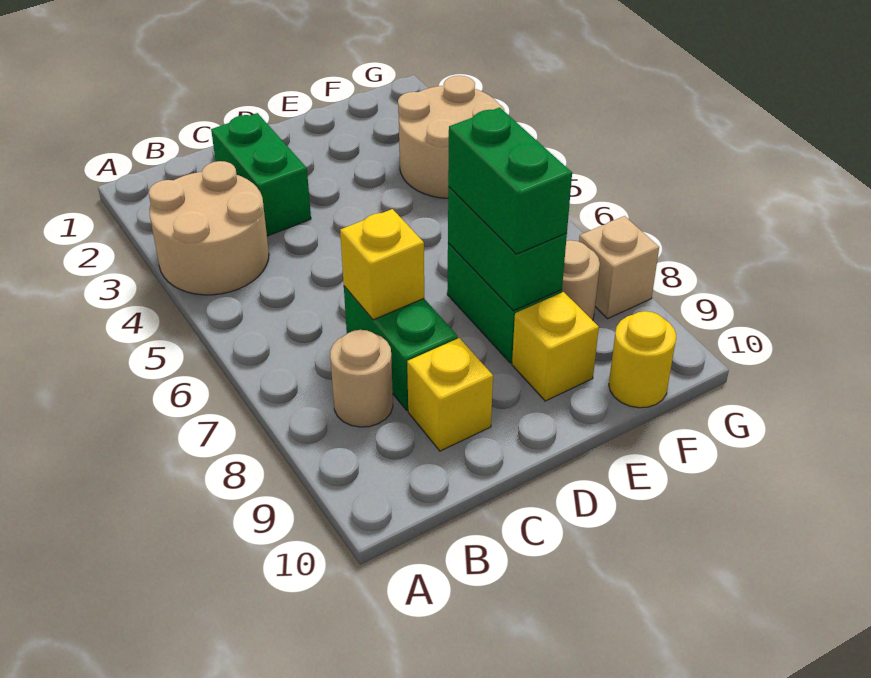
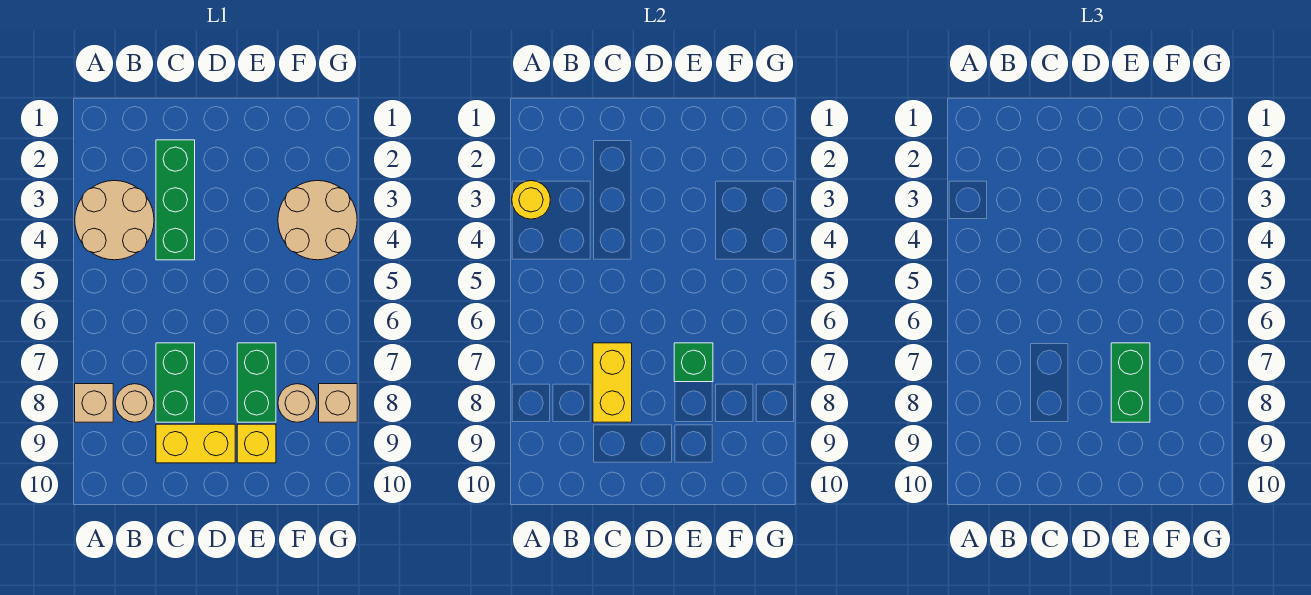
none -> tan 1x1 brick [75,384,113,422]
green 1x2 brick [211,113,311,236] -> green 1x3 brick [156,140,195,260]
yellow 1x1 brick [340,209,424,320] -> yellow 1x2 brick [593,343,632,422]
yellow 1x1 brick [407,338,493,451] -> yellow 1x2 brick [156,424,235,463]
green 1x2 brick [448,187,567,311] -> green 1x1 brick [674,343,713,382]
yellow 1x1 round brick [609,311,676,408] -> yellow 1x1 round brick moved to [512,181,550,219]

